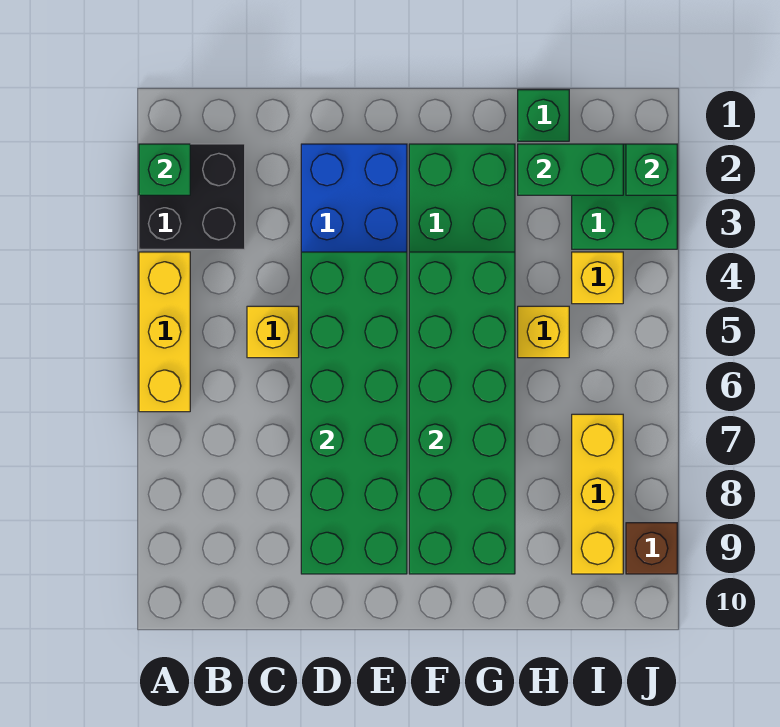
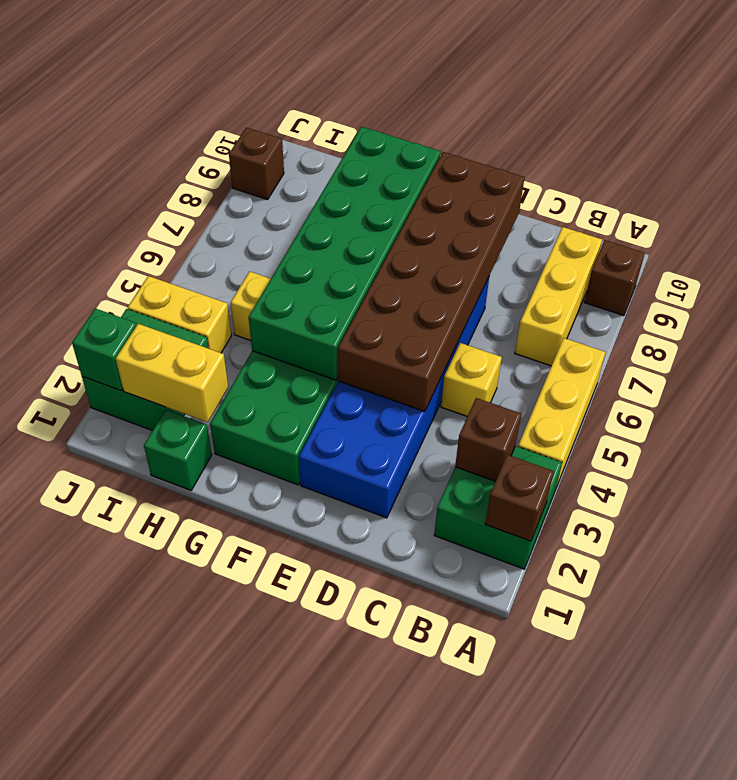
black 2x2 brick [139,144,245,249] -> green 2x2 brick [434,446,562,569]
green 1x1 brick [139,144,190,195] -> brown 1x1 brick [485,455,554,541]
none -> brown 1x1 brick [584,240,645,316]
none -> brown 1x1 brick [455,398,521,481]
green 2x6 brick [301,252,407,574] -> brown 2x6 brick [338,152,524,411]
green 1x2 brick [518,144,623,195] -> yellow 1x2 brick [116,324,228,422]
yellow 1x1 brick [572,252,623,304] -> yellow 1x2 brick [128,276,231,353]
yellow 1x3 brick [572,414,623,574] -> yellow 1x3 brick moved to [515,227,602,366]

